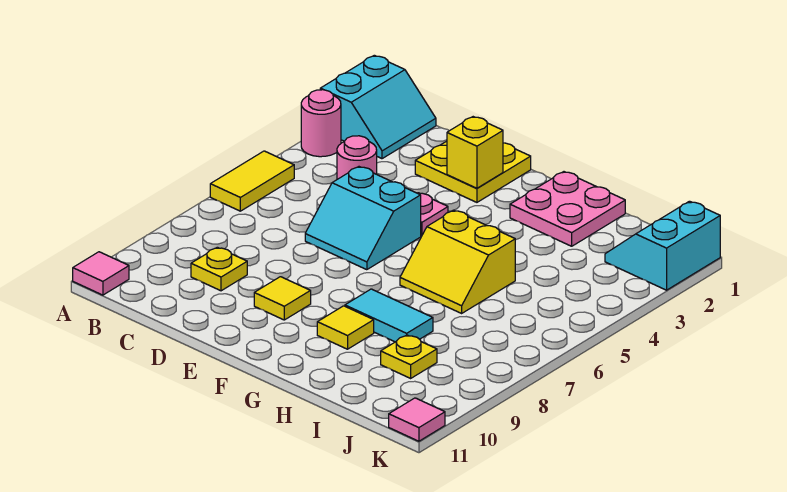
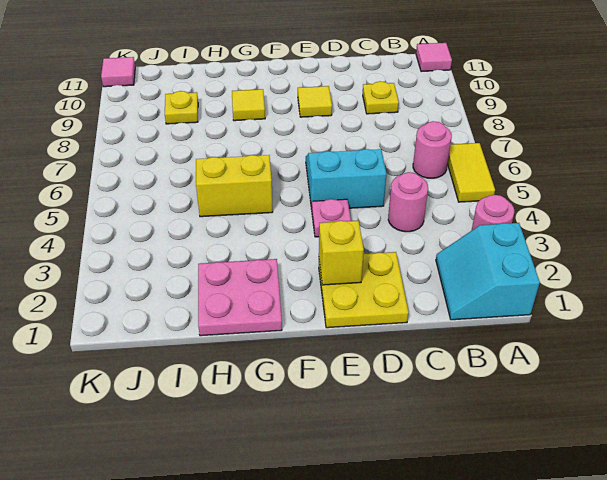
none -> pink 1x1 round brick [413,121,452,178]
cyan 1x2 tile [345,289,433,342] -> none
cyan 2x2 slope [605,201,720,290] -> none

